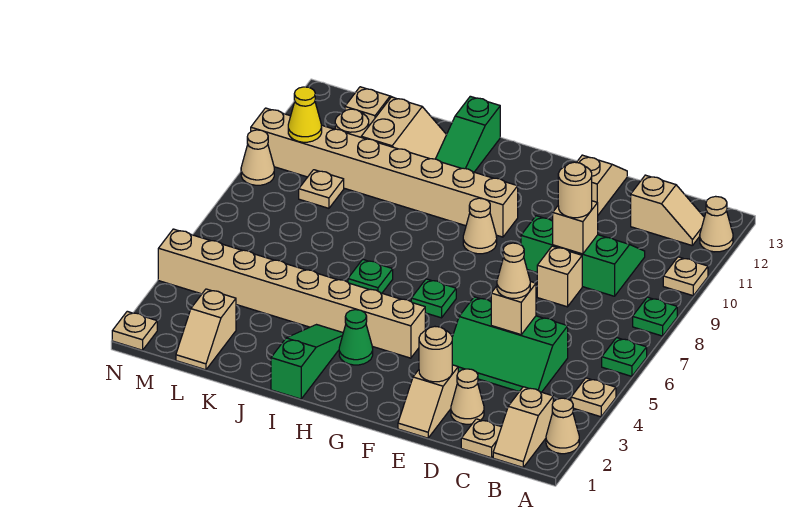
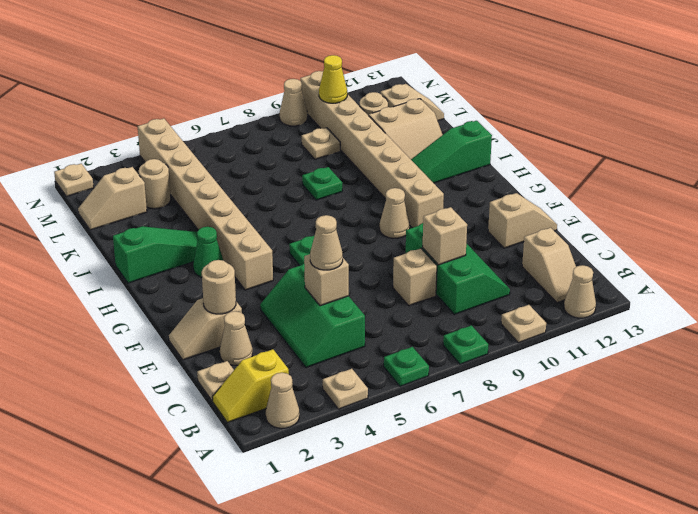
tan 1x2 slope [493,387,553,467] -> yellow 1x2 slope [212,349,289,422]
tan 1x1 round brick [558,162,592,218] -> tan 1x1 round brick moved to [139,159,171,209]
green 1x1 plate [348,259,393,293] -> green 1x1 plate moved to [302,167,342,200]

